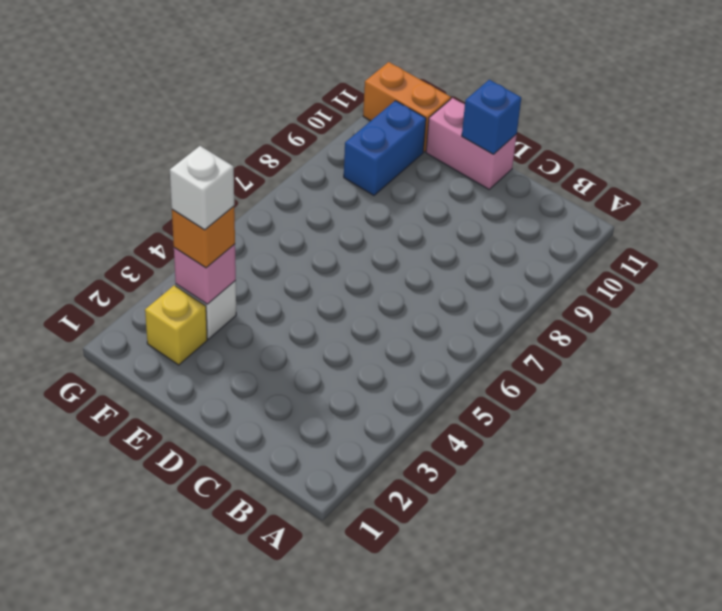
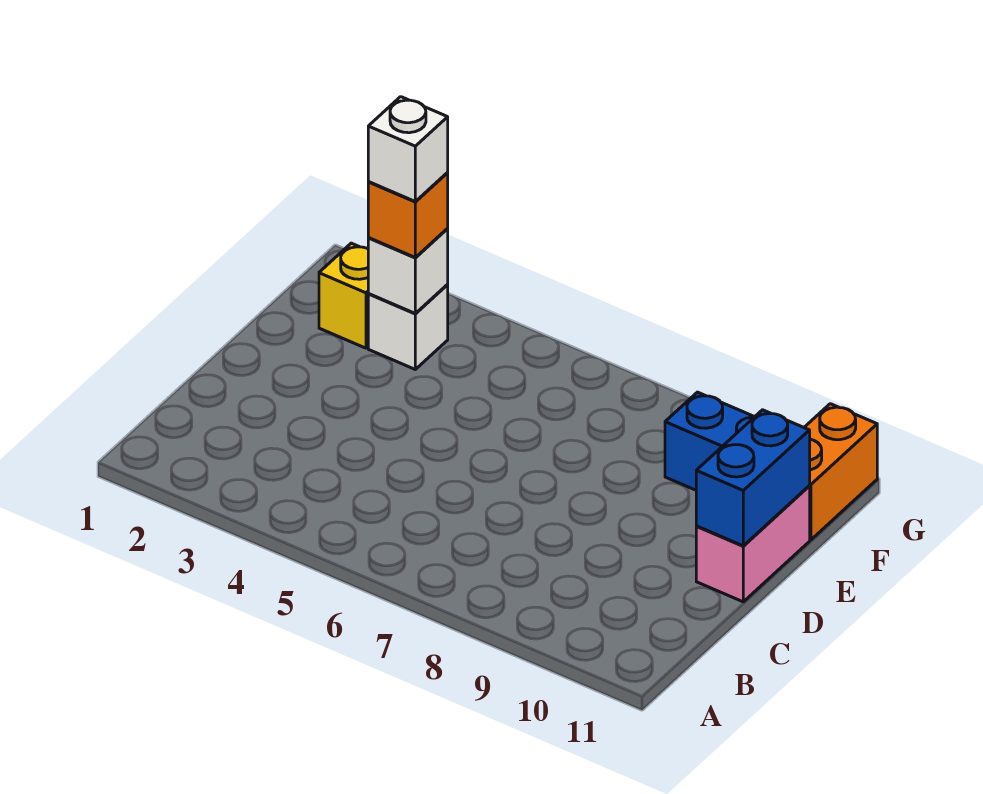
blue 1x1 brick [462,80,521,154] -> blue 1x2 brick [696,410,810,546]
pink 1x1 brick [174,244,236,304] -> white 1x1 brick [368,229,448,313]

